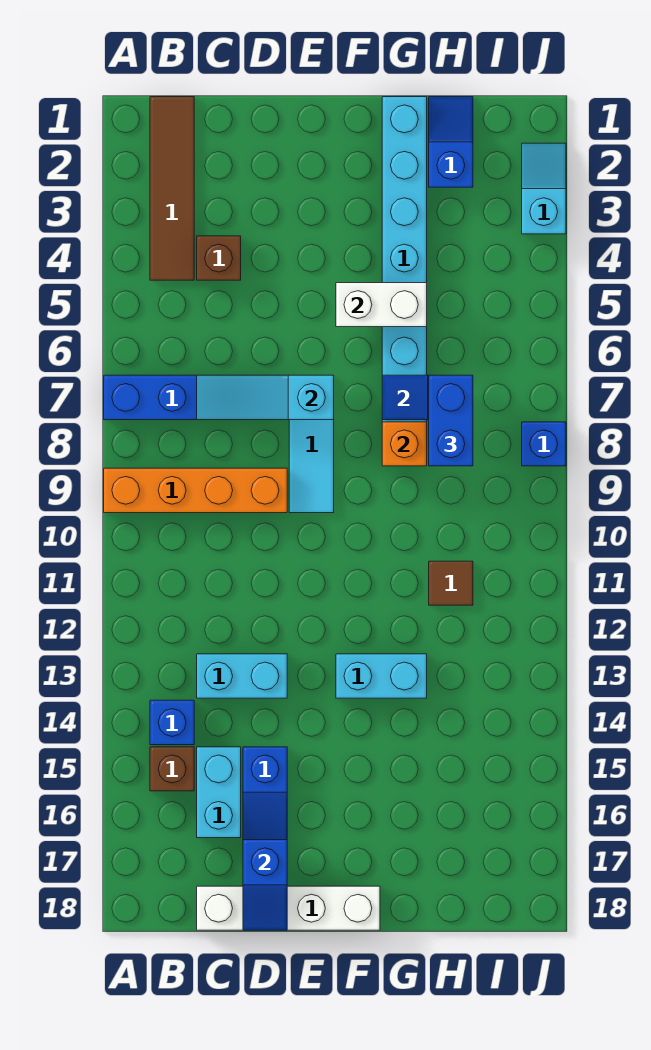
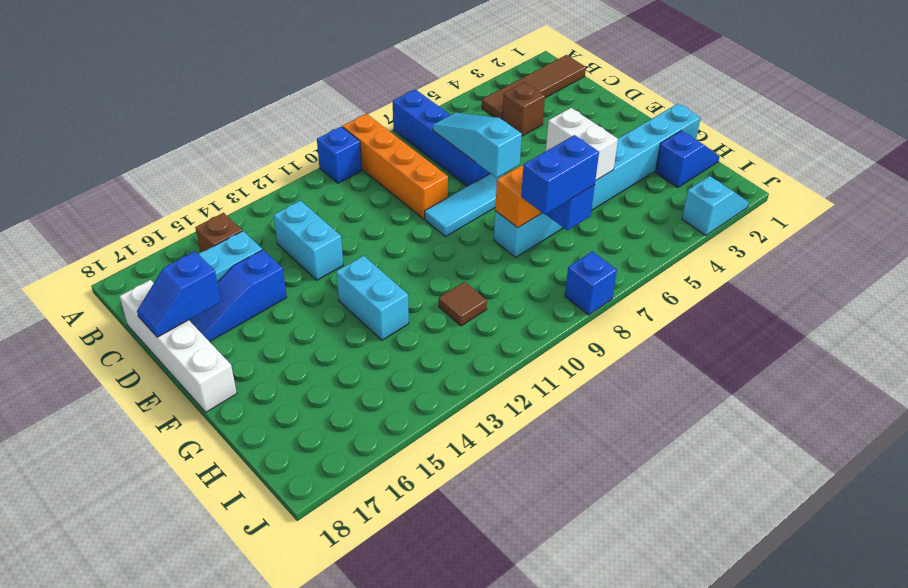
blue 1x1 brick [150,700,194,745] -> blue 1x1 brick moved to [317,126,362,183]

